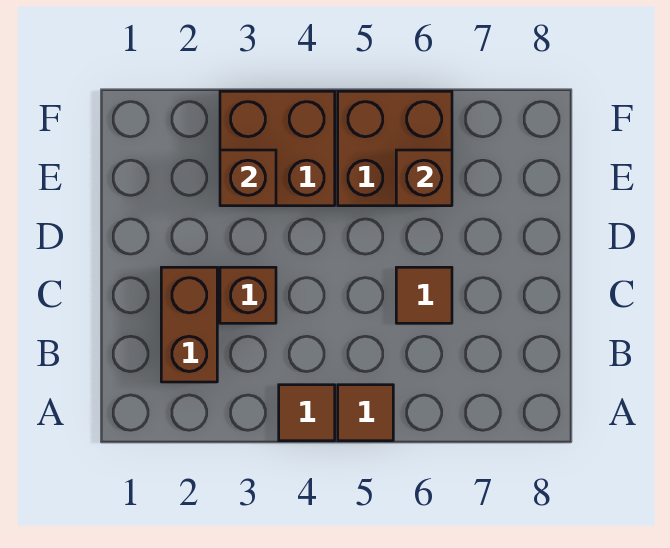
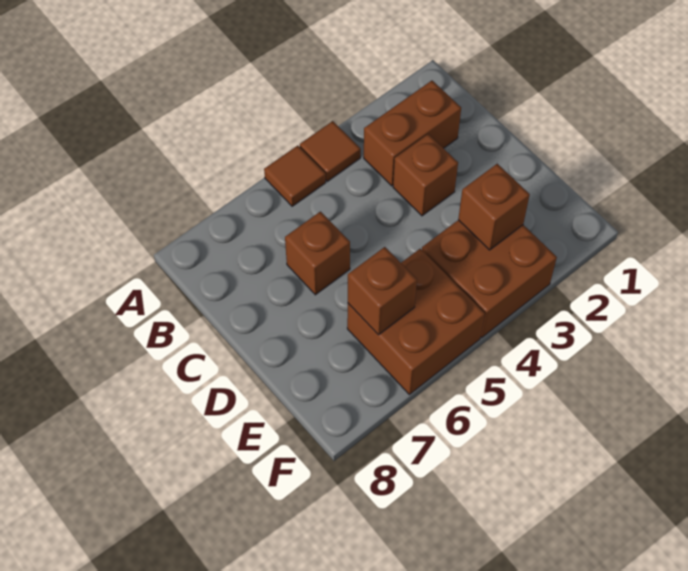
brown 1x2 brick [161,267,217,382] -> brown 1x2 brick turned to [364,81,461,186]
brown 1x1 tile [396,267,452,323] -> brown 1x1 brick [285,212,350,295]

